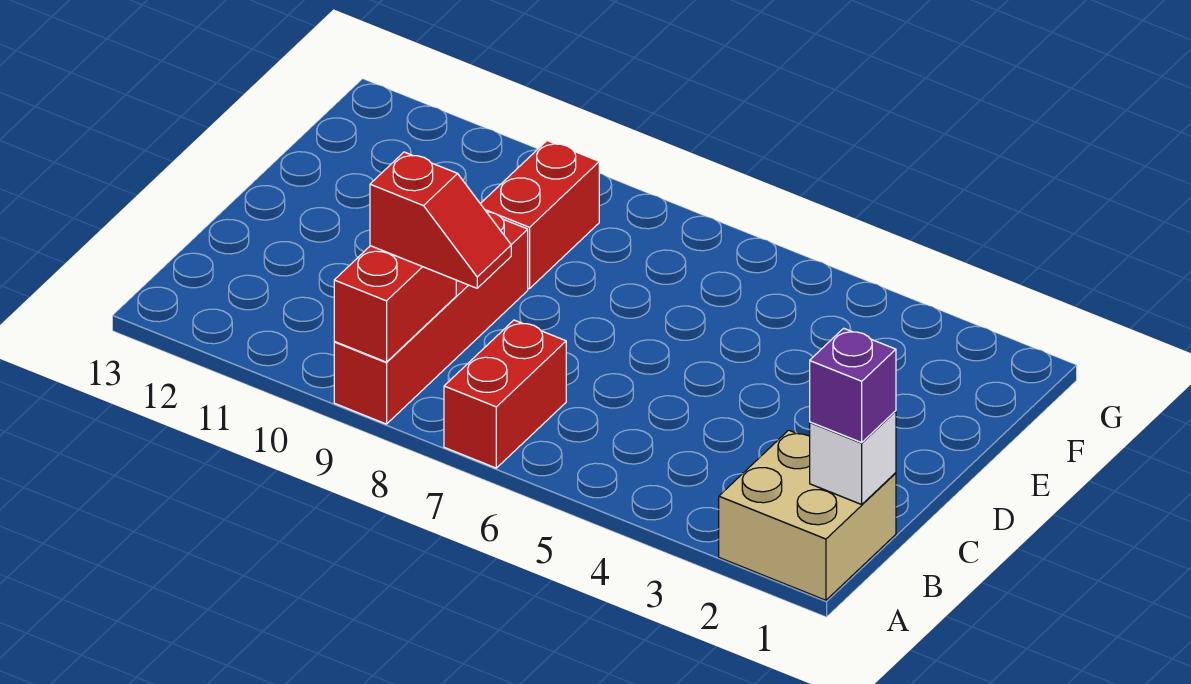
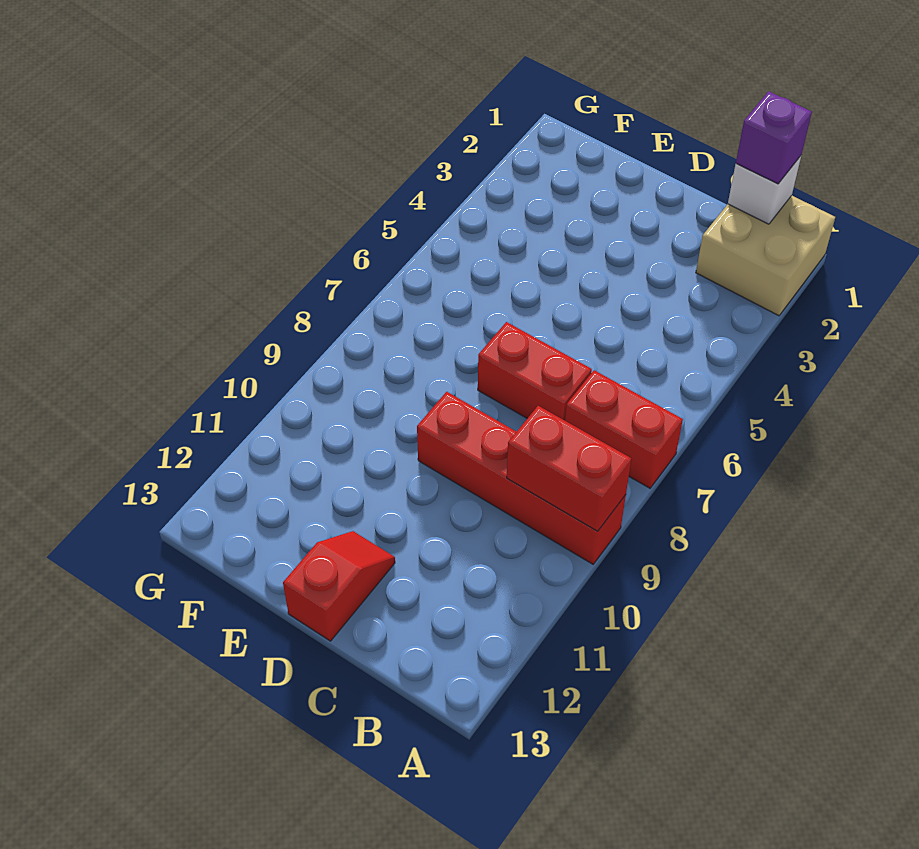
red 1x2 slope [370,152,511,288] -> red 1x2 slope moved to [283,531,395,641]
red 1x2 brick [480,141,599,289] -> red 1x2 brick moved to [478,322,592,420]

